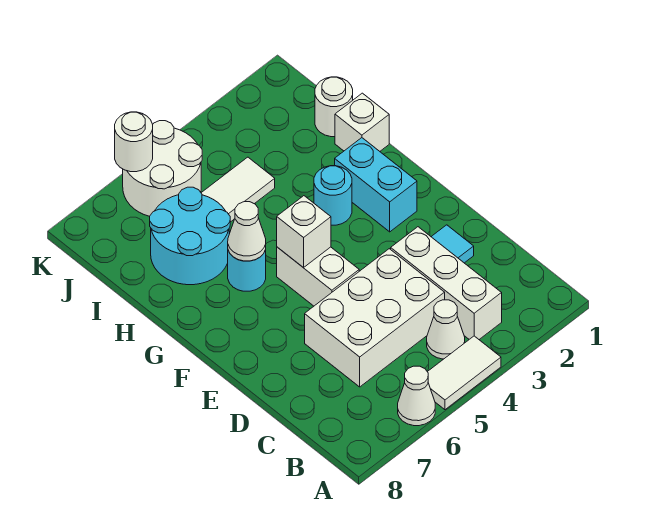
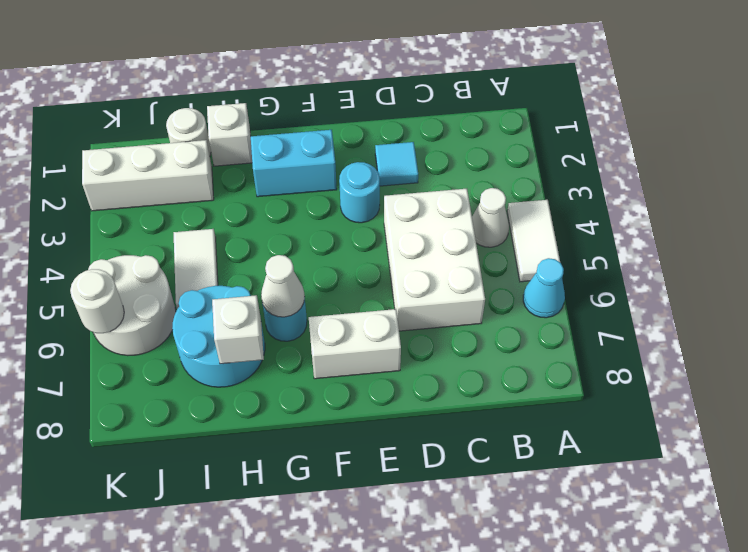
white 1x1 cone [398,366,435,426] -> cyan 1x1 cone [523,258,565,318]
white 1x3 brick [391,227,502,339] -> white 1x3 brick moved to [82,140,214,211]
white 1x2 brick [277,247,359,306] -> white 1x2 brick moved to [309,309,401,379]
white 1x1 brick [277,196,331,268] -> white 1x1 brick moved to [212,295,264,364]
cyan 1x1 round brick [314,166,352,225] -> cyan 1x1 round brick moved to [339,162,380,223]

